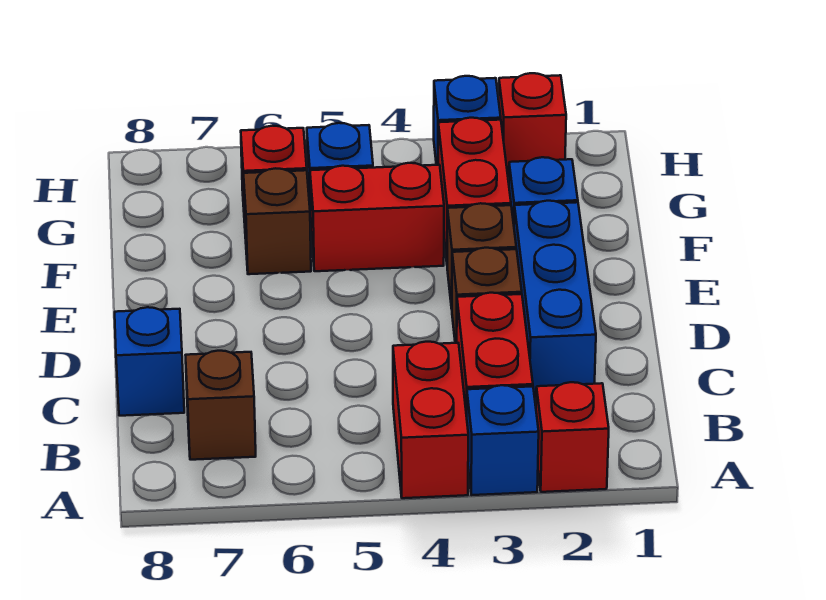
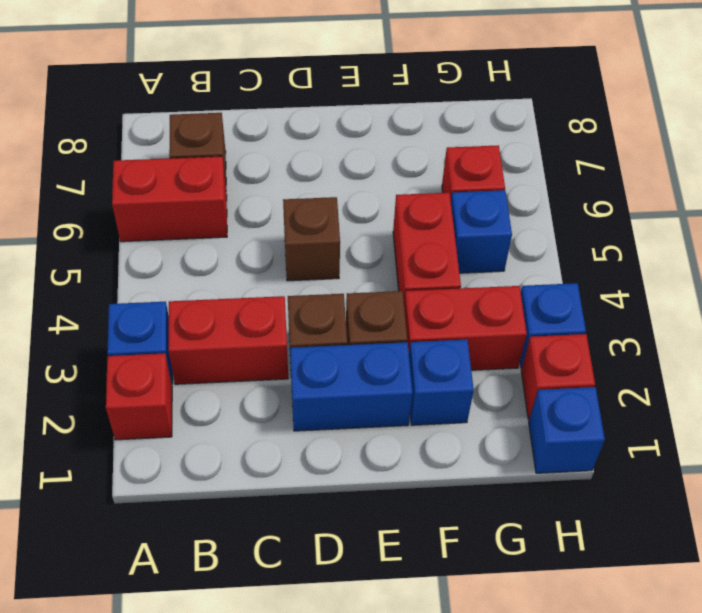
red 1x2 brick [393,342,468,498] -> red 1x2 brick moved to [112,156,227,242]
blue 1x3 brick [514,201,596,397] -> blue 1x2 brick [290,342,412,431]
blue 1x1 brick [115,307,184,416] -> blue 1x1 brick moved to [529,387,605,473]
brown 1x1 brick [243,168,311,274] -> brown 1x1 brick moved to [283,197,340,281]

